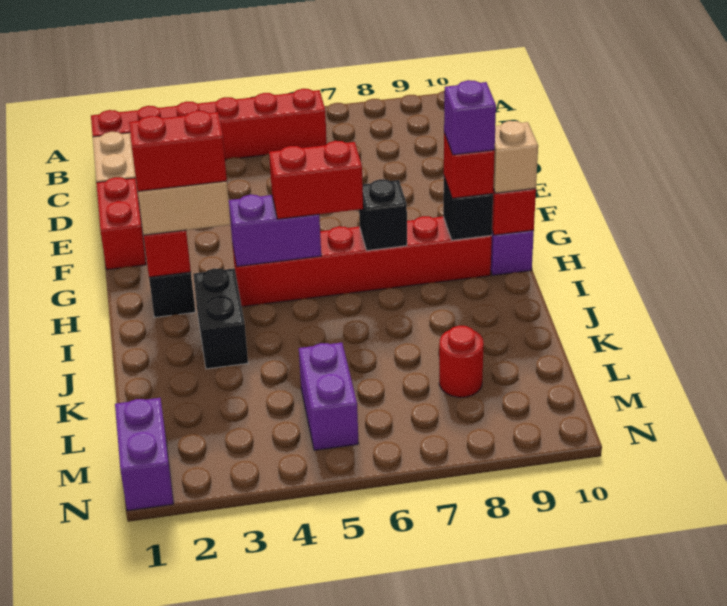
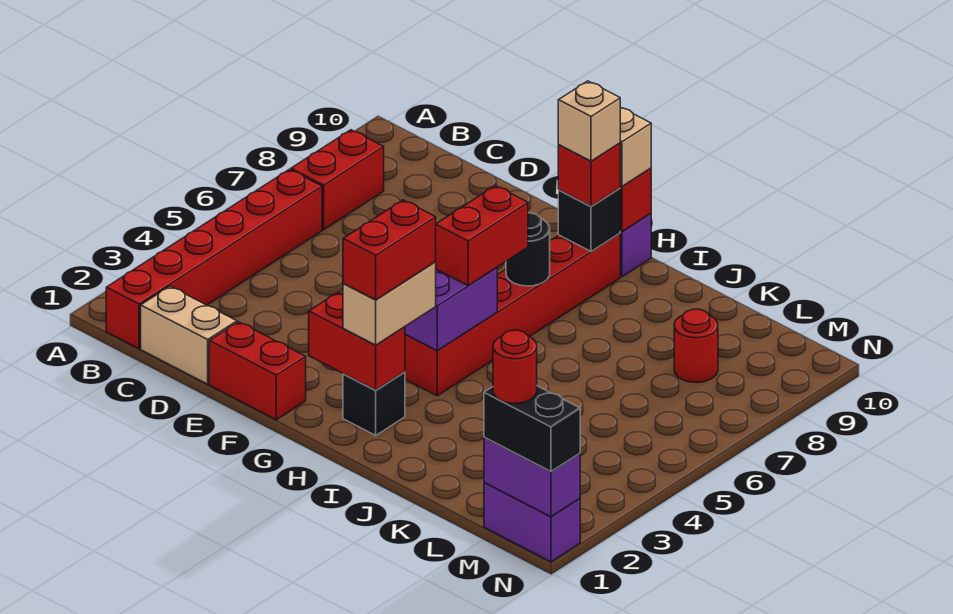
none -> red 1x2 brick [291,130,384,230]
black 1x1 brick [359,179,407,251] -> black 1x1 round brick [506,213,550,286]
purple 1x1 brick [444,80,496,155] -> tan 1x1 brick [558,81,620,161]
black 1x2 brick [193,268,248,369] -> black 1x2 brick moved to [484,386,580,471]
purple 1x2 brick [299,343,359,450] -> purple 1x2 brick moved to [484,437,580,517]
none -> red 1x1 round brick [493,330,537,403]

